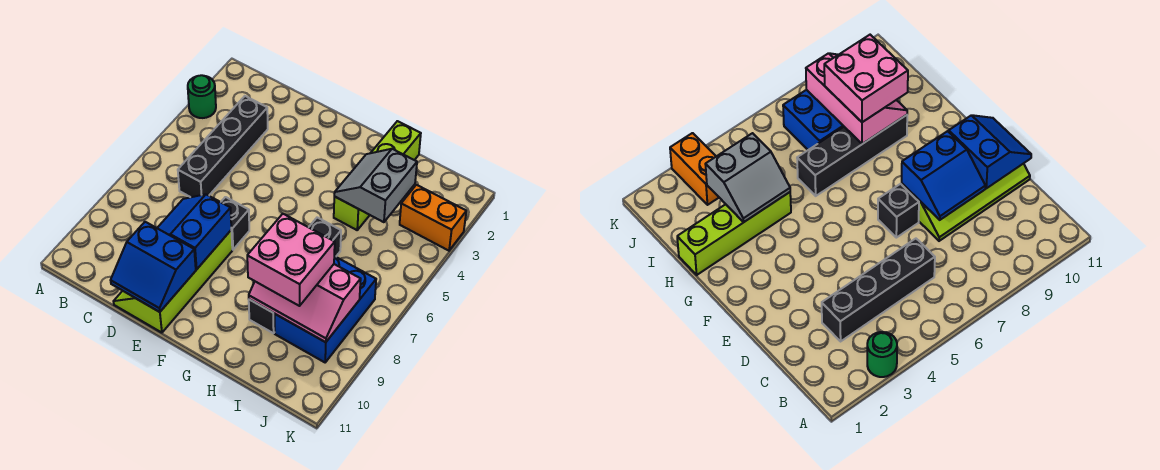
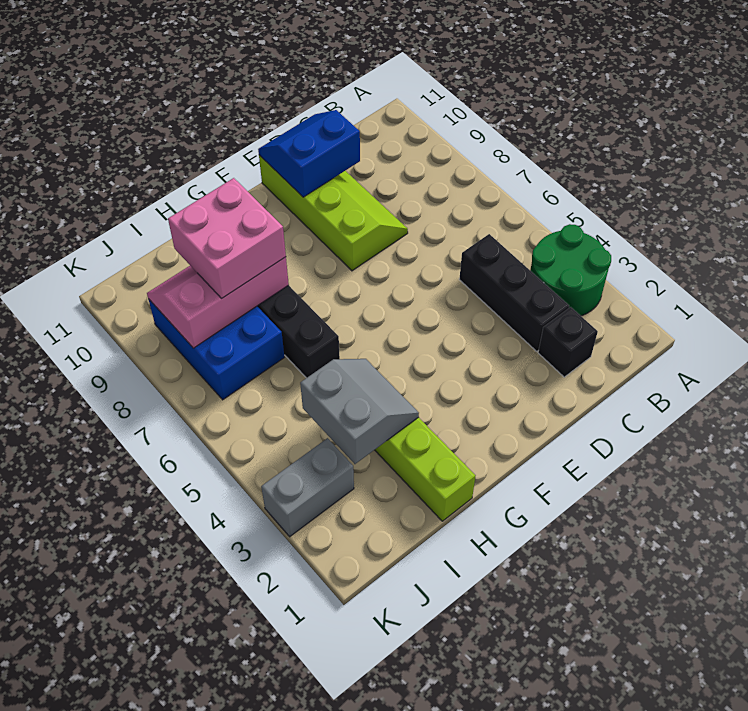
green 1x1 round brick [188,75,216,118] -> green 2x2 round brick [530,224,611,316]
black 1x4 brick [178,96,268,197] -> black 1x3 brick [459,234,569,352]
blue 2x2 slope [157,194,231,269] -> none
black 1x1 brick [221,197,249,249] -> black 1x1 brick moved to [538,307,598,377]
orange 1x2 brick [400,185,466,251] -> grey 1x2 brick [261,438,354,537]

